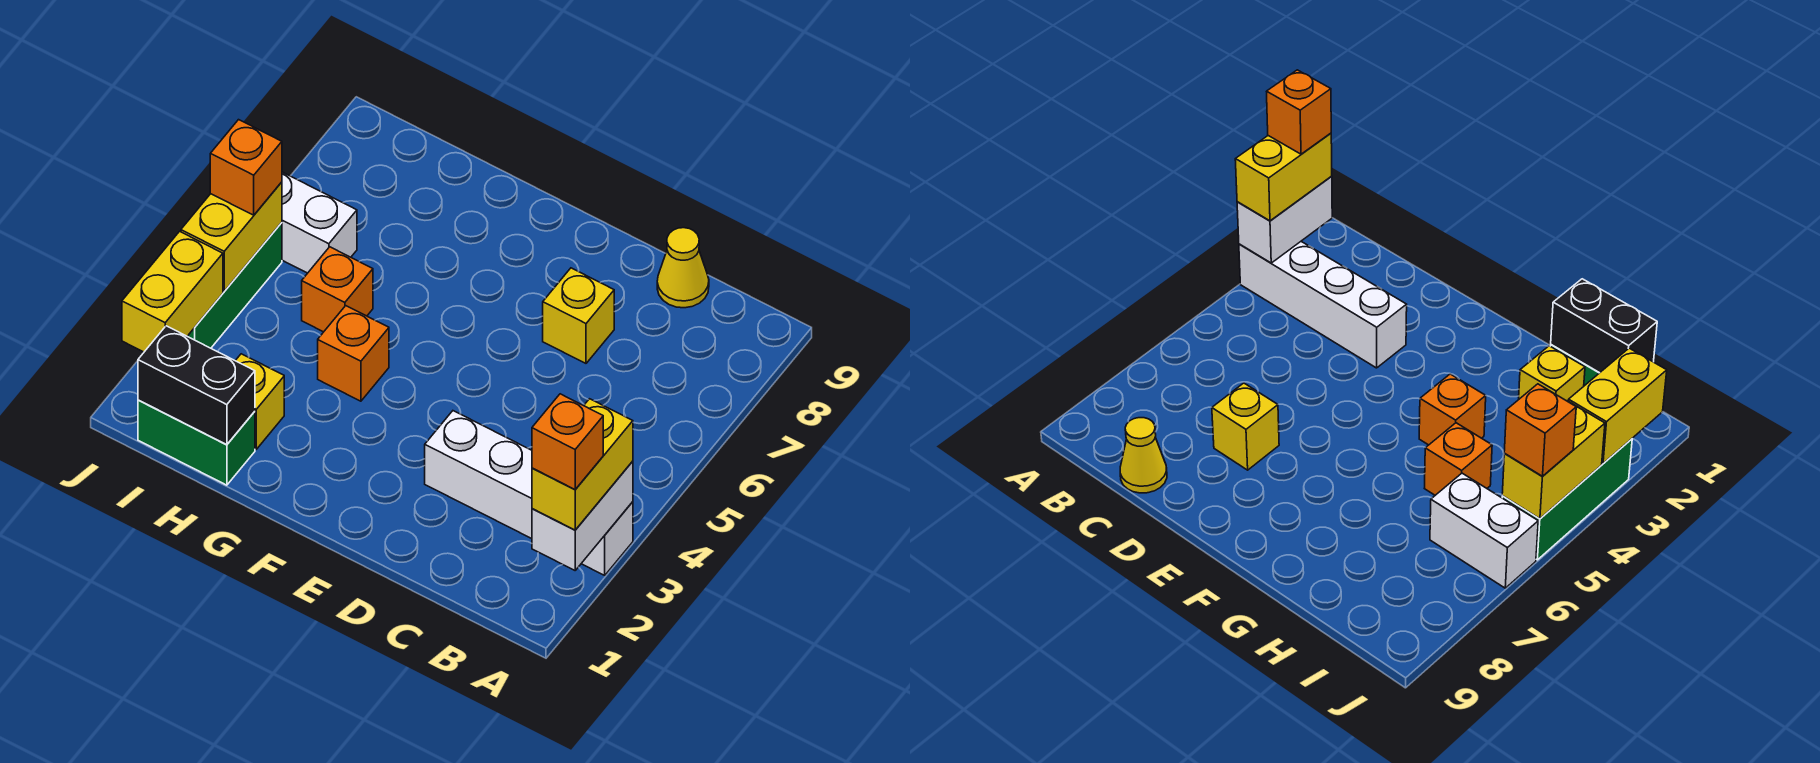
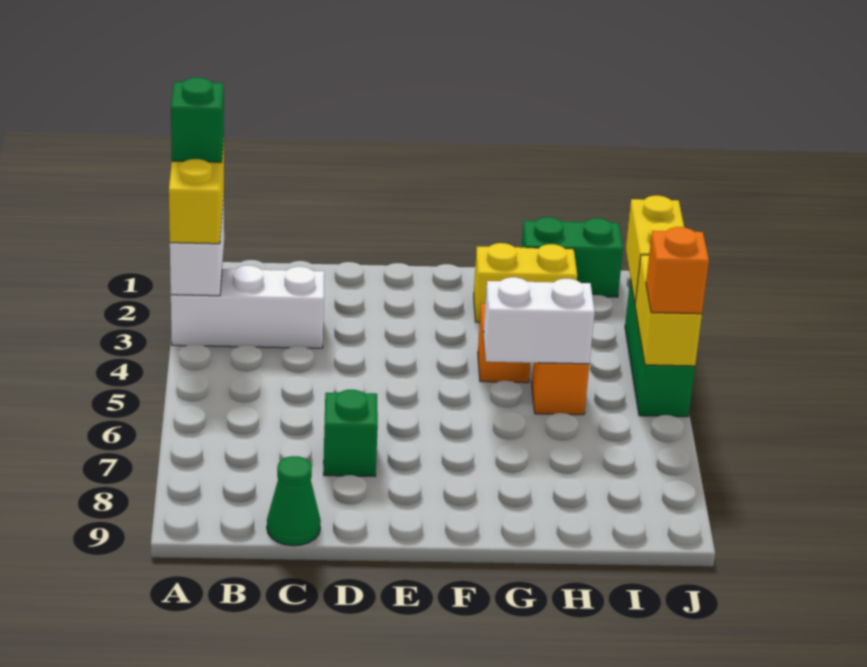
orange 1x1 brick [532,394,603,490] -> green 1x1 brick [171,77,224,162]
white 1x4 brick [425,411,633,575] -> white 1x3 brick [171,265,324,348]
yellow 1x1 cone [657,228,709,308] -> green 1x1 cone [267,456,321,546]
yellow 1x1 brick [543,268,614,363] -> green 1x1 brick [324,390,378,477]
black 1x2 brick [138,326,255,445] -> none
yellow 1x1 brick [235,354,284,449] -> yellow 1x2 brick [474,243,577,322]
white 1x2 brick [282,172,357,273] -> white 1x2 brick moved to [483,277,595,364]

